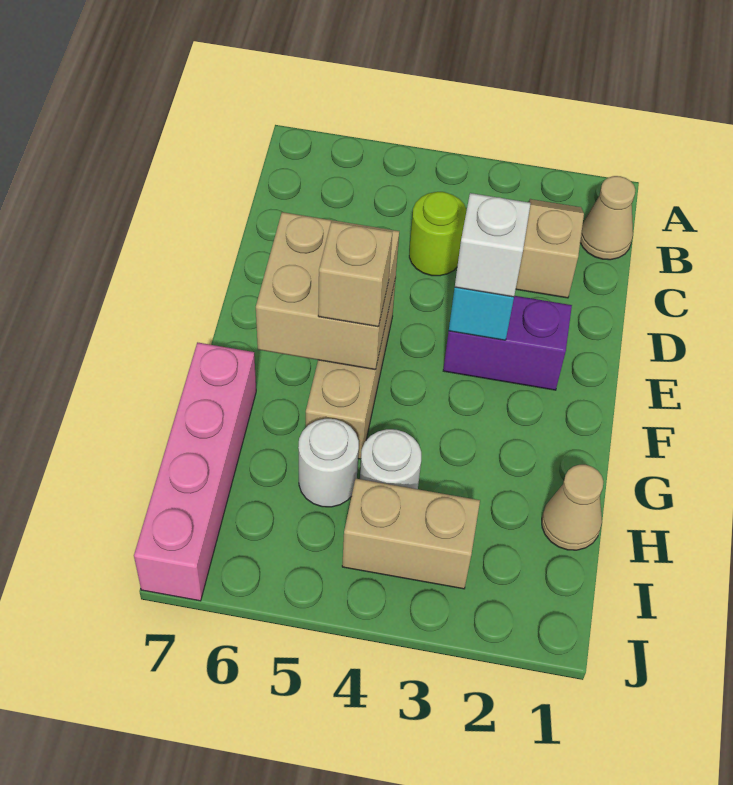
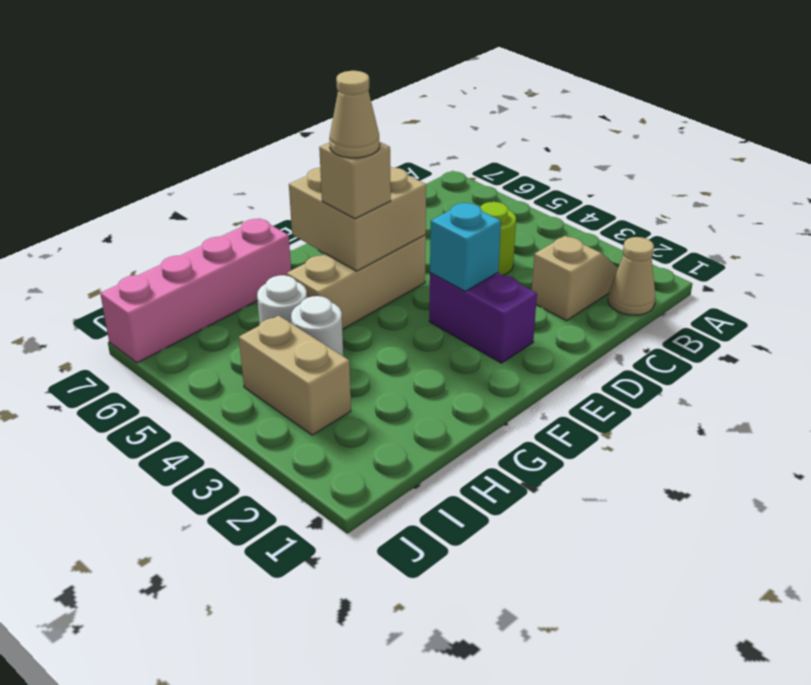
white 1x1 brick [455,193,531,297] -> none
tan 1x1 cone [542,465,603,550] -> tan 1x1 cone moved to [329,71,380,158]

